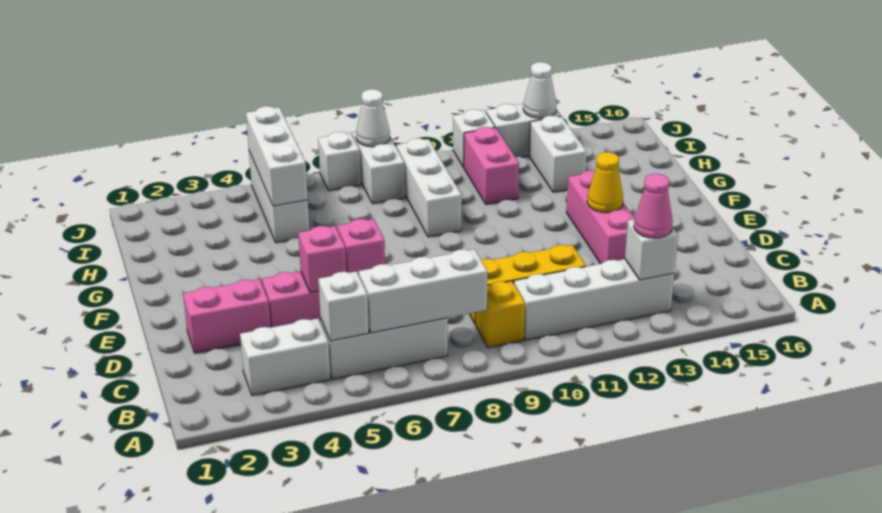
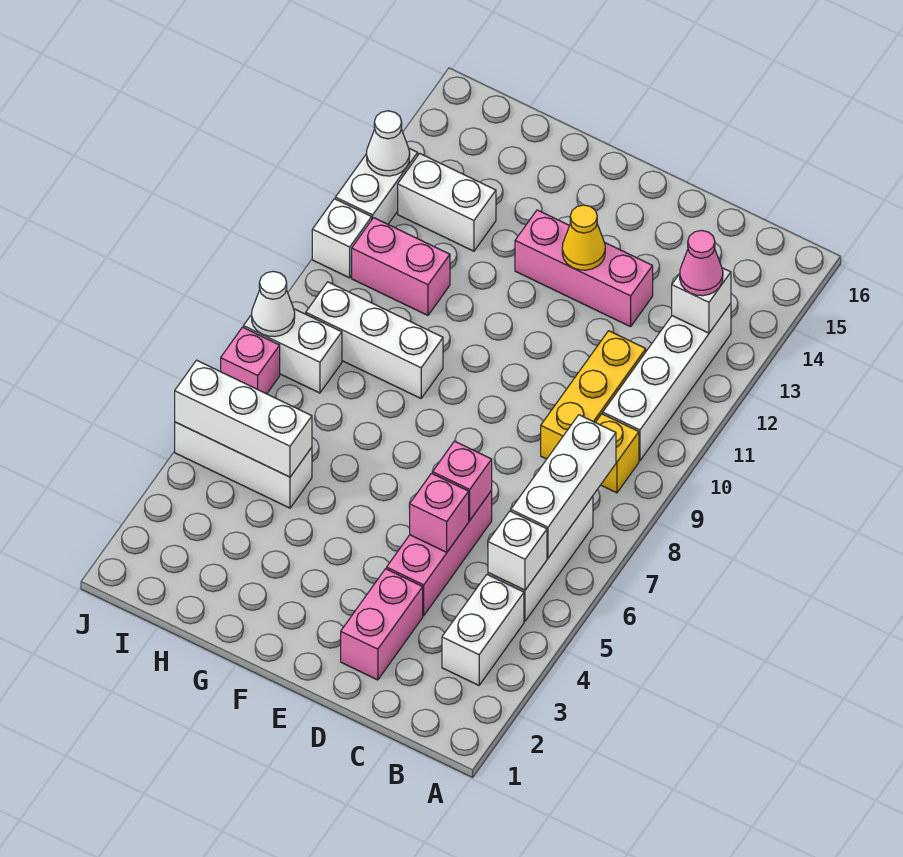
white 1x1 brick [318,132,361,191] -> pink 1x1 brick [221,327,280,394]

